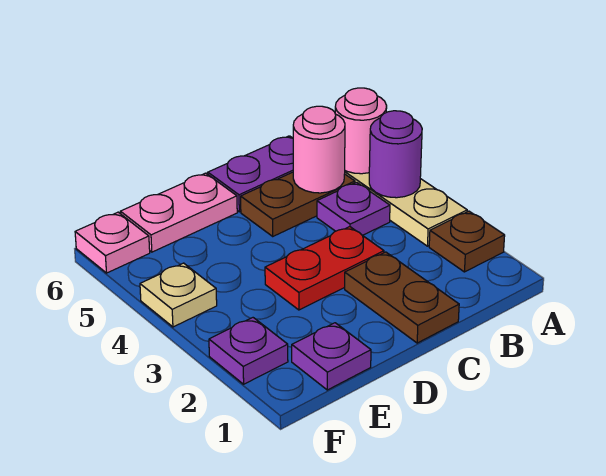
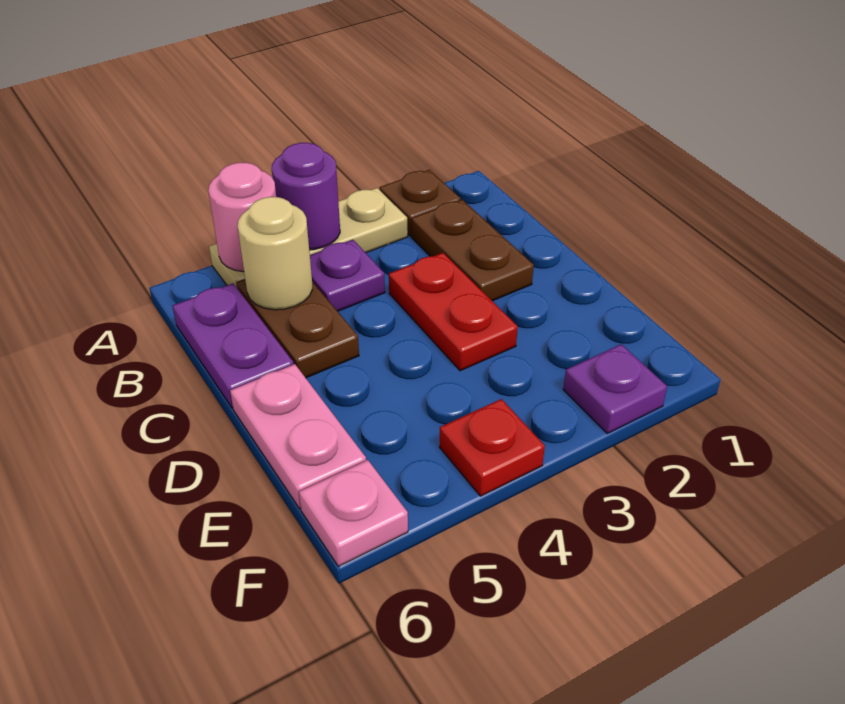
pink 1x1 round brick [293,106,345,193] -> tan 1x1 round brick [238,197,312,310]
brown 1x2 plate [345,252,459,343] -> brown 1x2 plate turned to [412,200,534,301]
purple 1x1 plate [292,323,371,390] -> none
tan 1x1 plate [140,263,217,327] -> red 1x1 plate [440,399,545,496]

